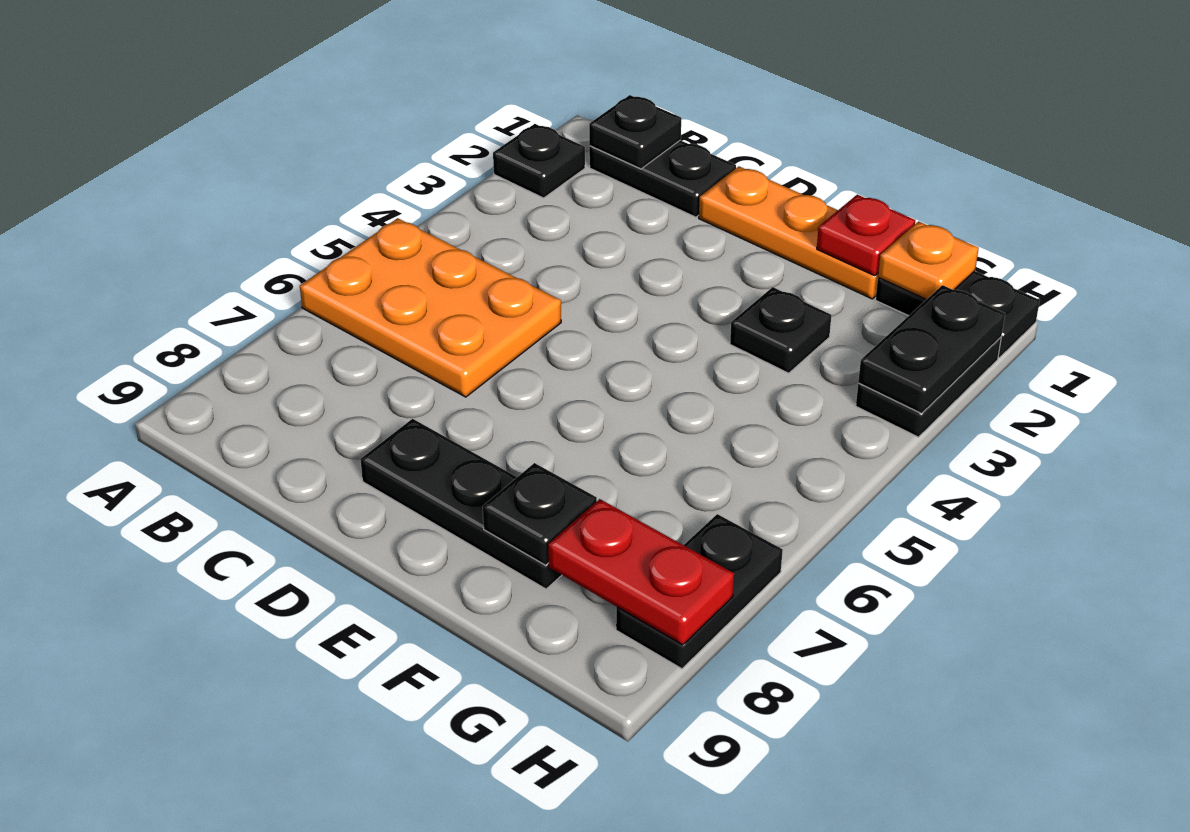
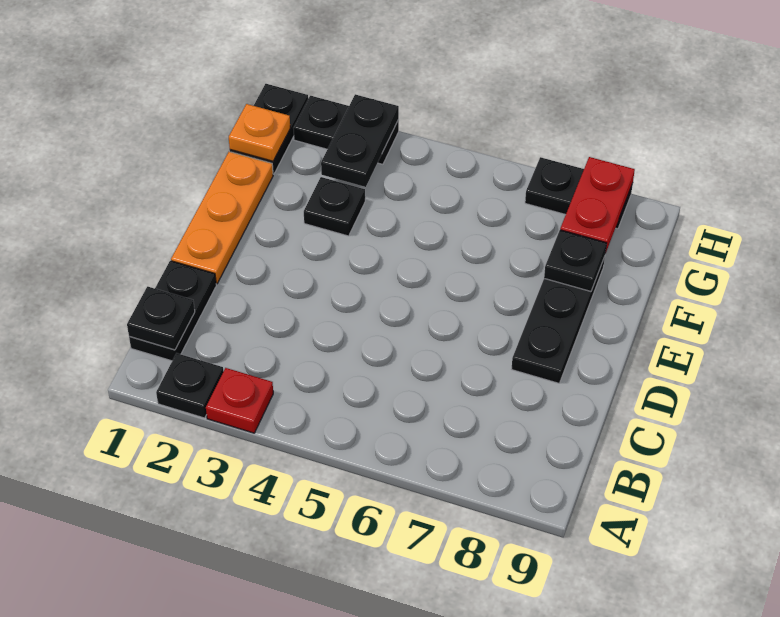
orange 2x3 plate [300,218,561,397] -> none
red 1x1 plate [817,195,915,276] -> red 1x1 plate moved to [206,368,273,433]
black 1x2 plate [858,285,1005,414] -> black 1x2 plate turned to [321,94,399,187]

